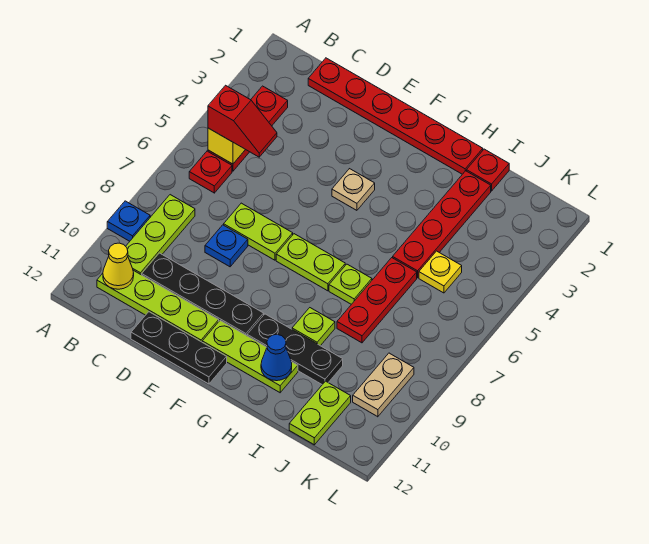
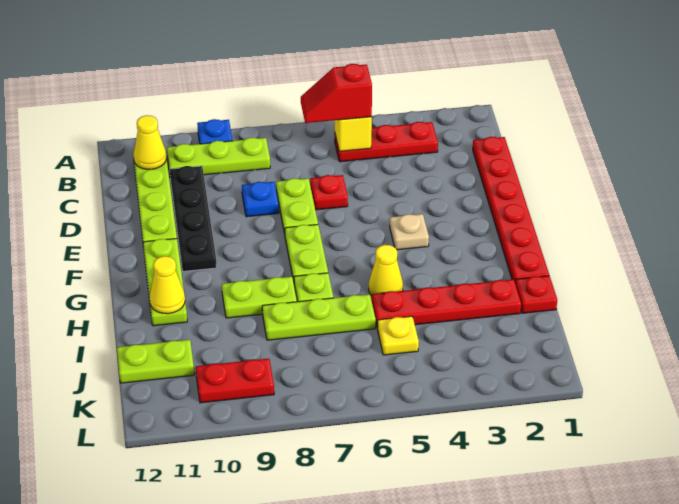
red 1x2 slope [208,85,277,157] -> red 1x2 slope turned to [301,64,372,123]
red 1x1 plate [189,151,232,193] -> red 1x1 plate moved to [310,175,348,210]
black 1x3 plate [131,312,227,384] -> none
black 1x3 plate [247,314,343,385] -> none
none -> yellow 1x1 cone [369,245,403,296]
lime 1x1 plate [292,308,335,346] -> lime 1x2 plate [222,277,297,318]
blue 1x1 cone [261,334,292,381] -> yellow 1x1 cone [150,256,185,314]
red 1x3 plate [337,258,417,343] -> lime 1x3 plate [262,294,376,340]
tan 1x2 plate [353,353,414,417] -> red 1x2 plate [196,359,274,403]

